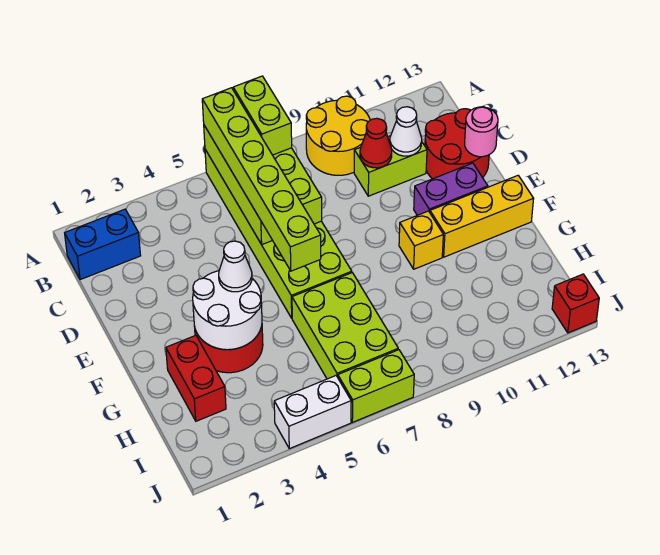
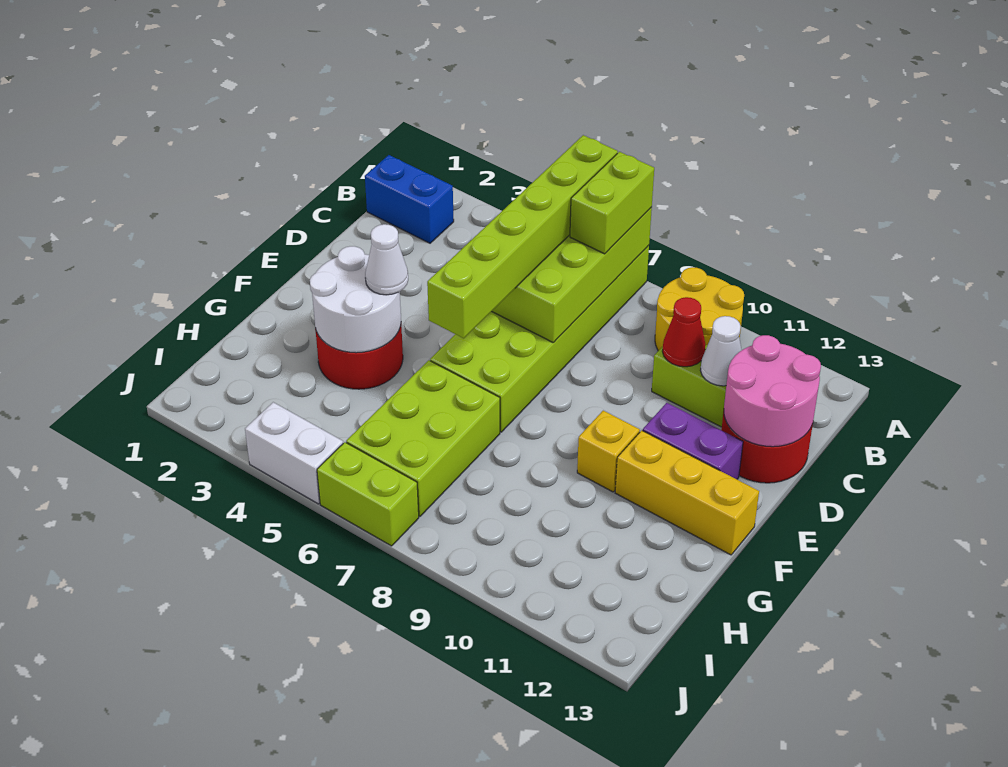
pink 1x1 round brick [465,107,498,157] -> pink 2x2 round brick [724,335,821,447]
red 1x2 brick [166,335,226,421] -> none
red 1x1 brick [552,274,599,333] -> none

